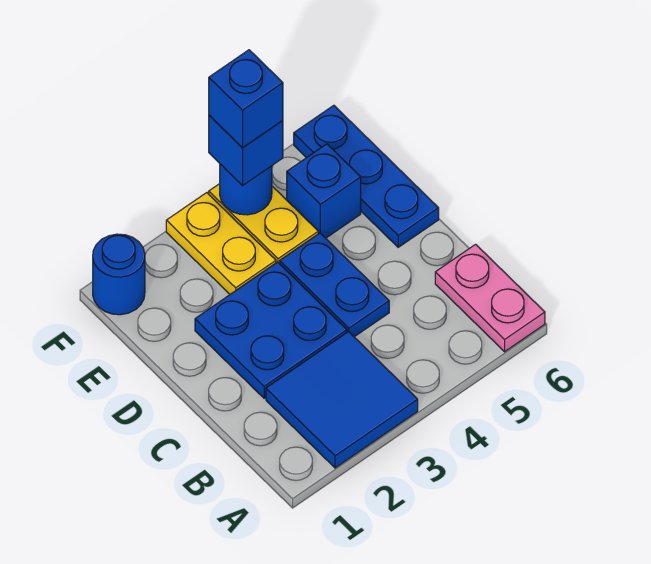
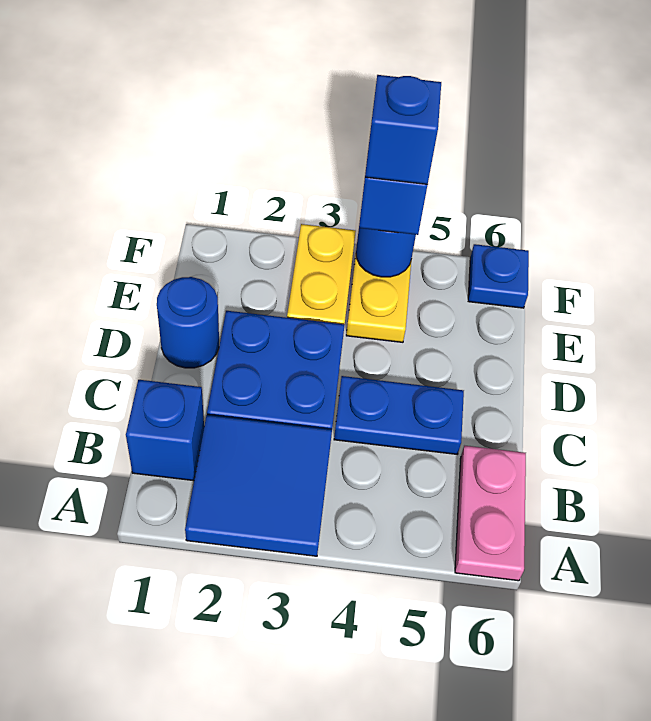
blue 1x2 plate [280,233,389,337] -> blue 1x2 plate turned to [334,376,464,454]
blue 1x3 plate [294,105,439,247] -> blue 1x1 plate [468,244,529,308]
blue 1x1 brick [287,144,361,238] -> blue 1x1 brick moved to [126,380,204,481]
blue 1x1 round brick [93,234,145,315] -> blue 1x1 round brick moved to [157,277,219,368]

